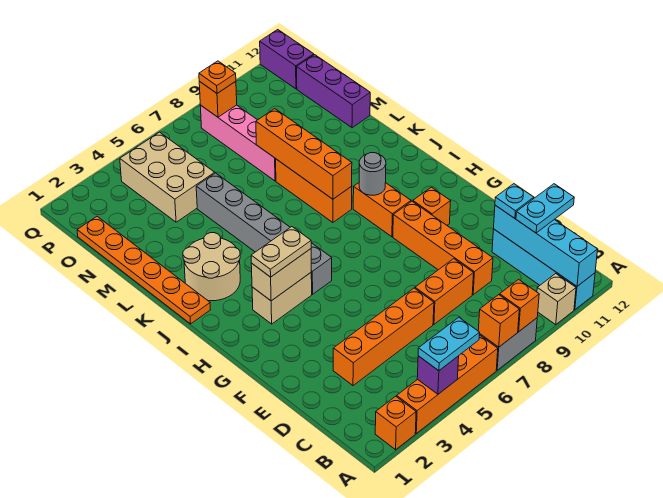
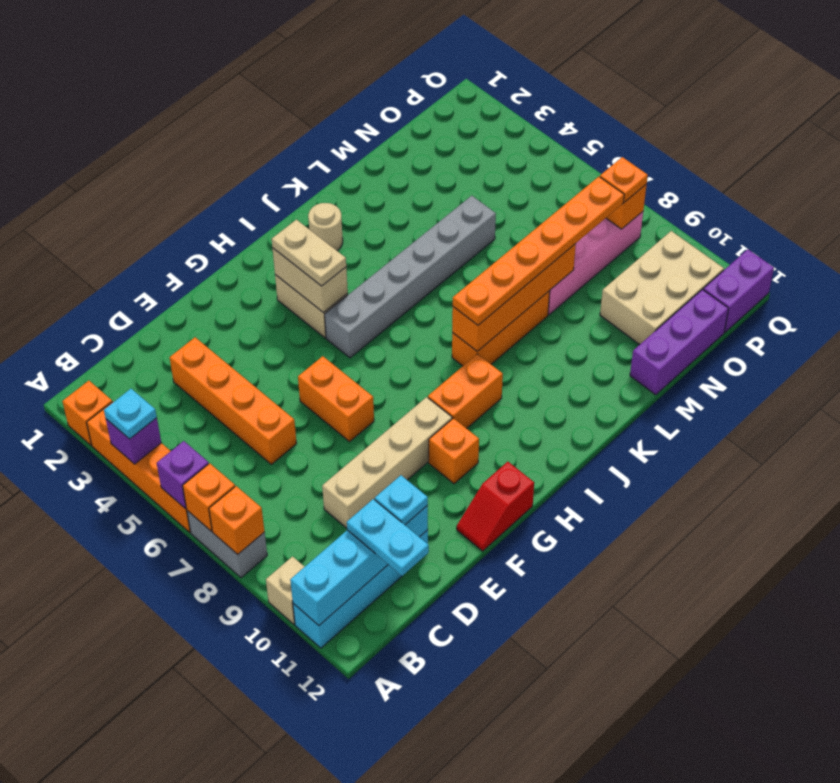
cyan 1x2 plate [418,317,480,371] -> cyan 1x1 plate [104,389,157,439]
none -> purple 1x1 brick [157,441,209,509]
orange 1x2 brick [415,259,474,324] -> orange 1x2 brick moved to [298,356,374,442]
orange 1x4 brick [393,201,493,295] -> tan 1x4 brick [322,397,452,528]
none -> red 1x2 slope [457,462,534,551]
grey 1x1 round brick [359,153,386,195] -> none
orange 1x6 plate [77,216,211,324] -> orange 1x6 plate moved to [453,177,624,325]
tan 2x2 round brick [183,233,240,301] -> tan 1x1 round brick [308,203,343,251]
tan 2x3 brick [120,132,215,222] -> tan 2x3 brick moved to [600,231,724,345]

